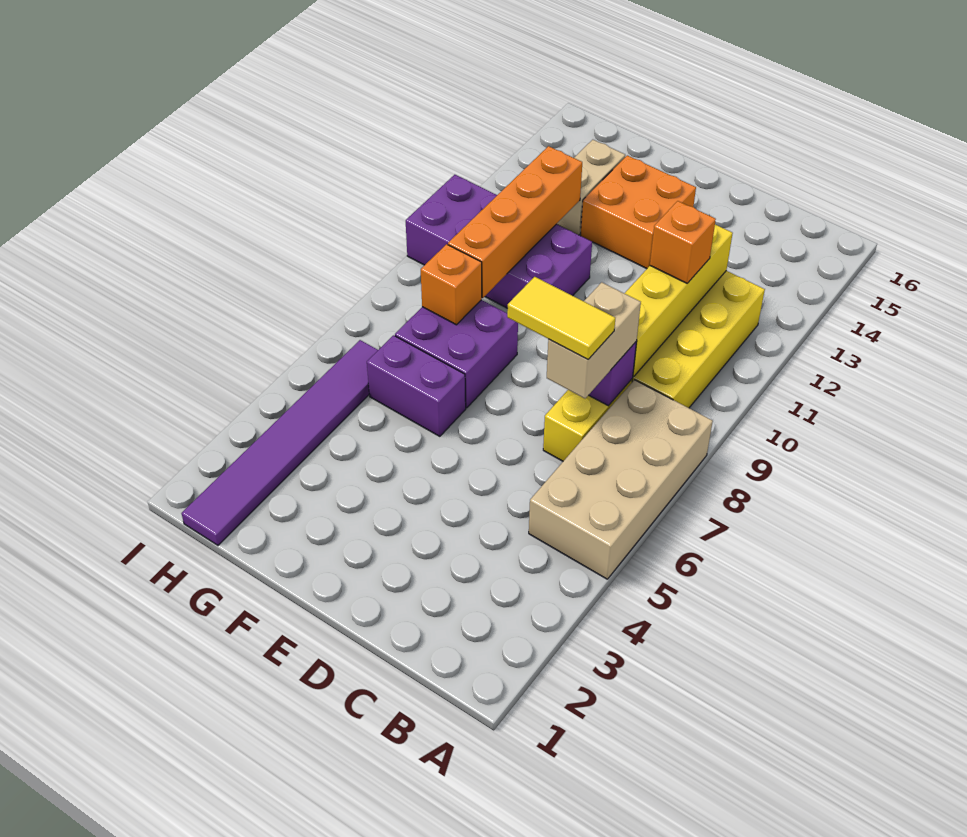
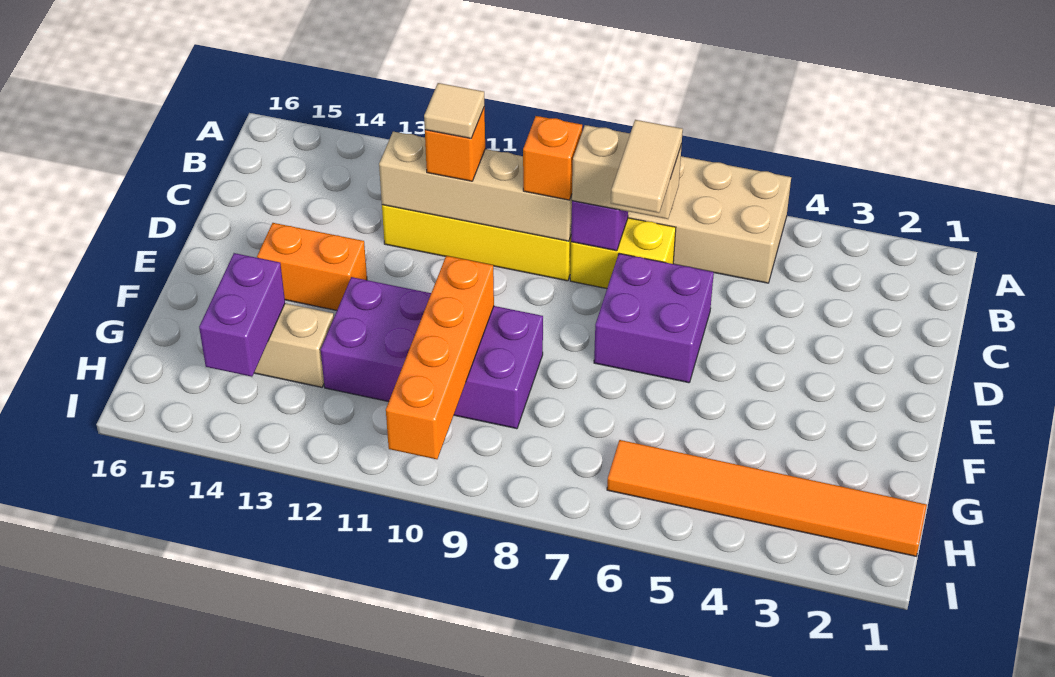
yellow 1x2 tile [507,277,615,360] -> tan 1x2 tile [611,120,683,213]
yellow 1x4 brick [625,225,733,377] -> tan 1x4 brick [379,132,572,241]
none -> tan 1x1 tile [424,83,485,138]
orange 2x2 brick [581,155,696,269] -> orange 1x2 brick [257,223,367,310]
purple 1x2 brick [367,335,466,436] -> purple 1x2 brick moved to [199,253,285,377]
purple 2x2 brick [395,300,518,408] -> purple 2x2 brick moved to [594,253,714,383]
purple 2x4 brick [406,175,592,308] -> purple 2x4 brick turned to [321,277,543,429]
orange 1x1 brick [421,244,482,325] -> orange 1x1 brick moved to [523,116,582,200]
orange 1x4 brick [448,146,582,298] -> orange 1x4 brick turned to [386,256,494,459]
purple 1x6 tile [181,340,378,545] -> orange 1x6 tile [607,440,927,556]

